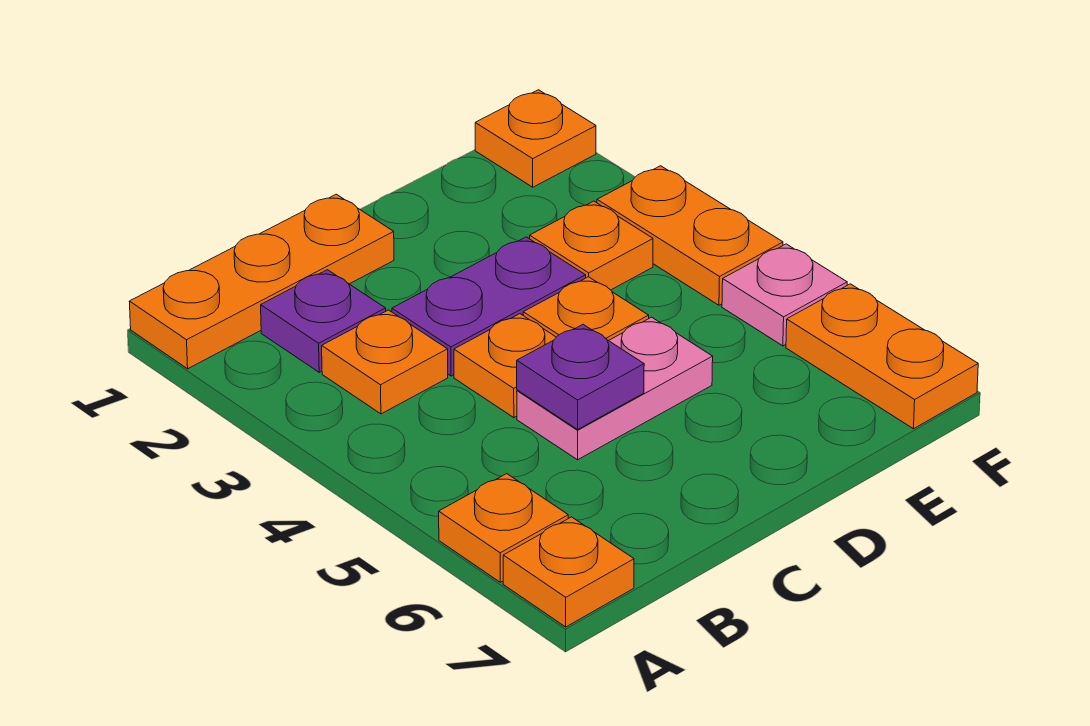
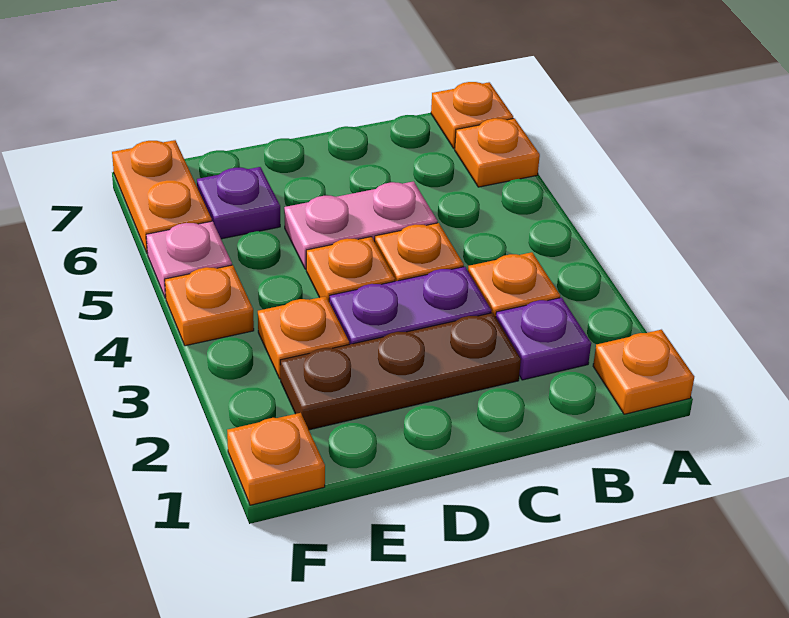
orange 1x3 plate [129,194,394,369] -> orange 1x1 plate [593,330,694,414]
none -> brown 1x3 plate [280,313,521,430]
purple 1x1 plate [517,324,644,429] -> purple 1x1 plate moved to [197,167,280,239]
orange 1x2 plate [597,166,783,305] -> orange 1x1 plate [165,265,254,346]

